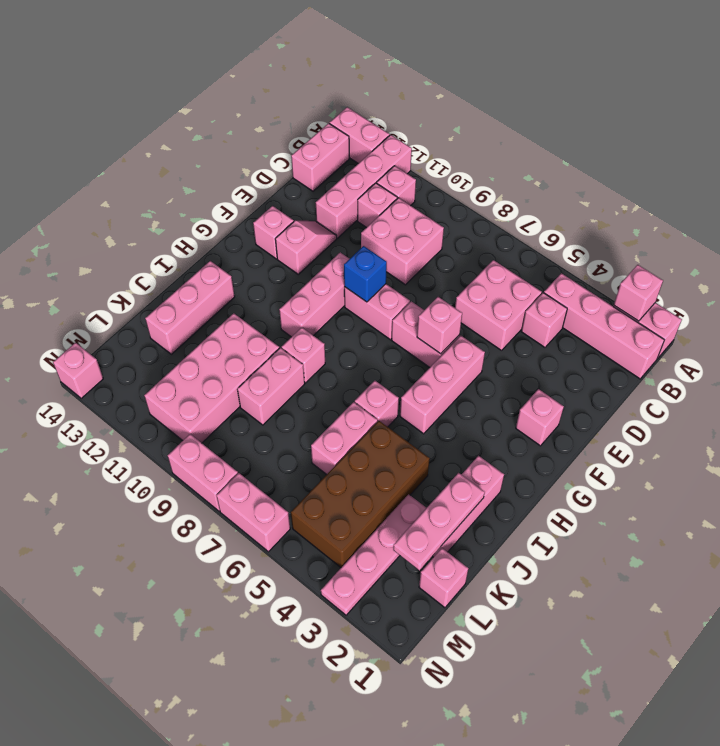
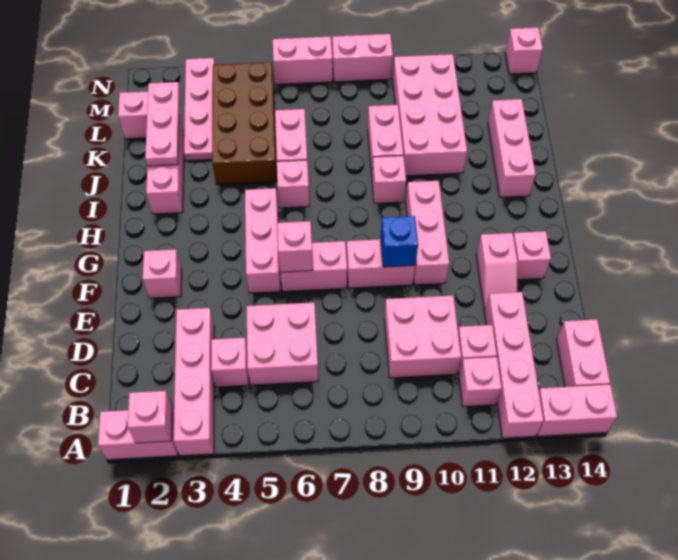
pink 1x4 brick [544,273,664,379] -> pink 1x4 brick turned to [173,308,214,456]

